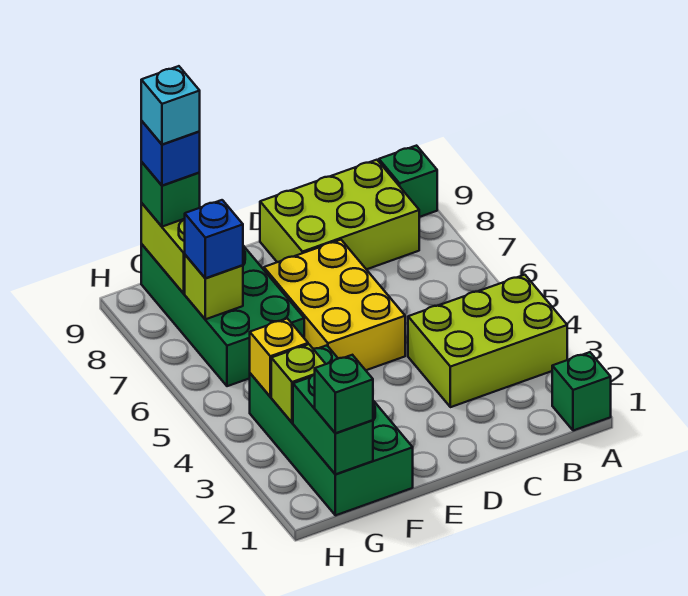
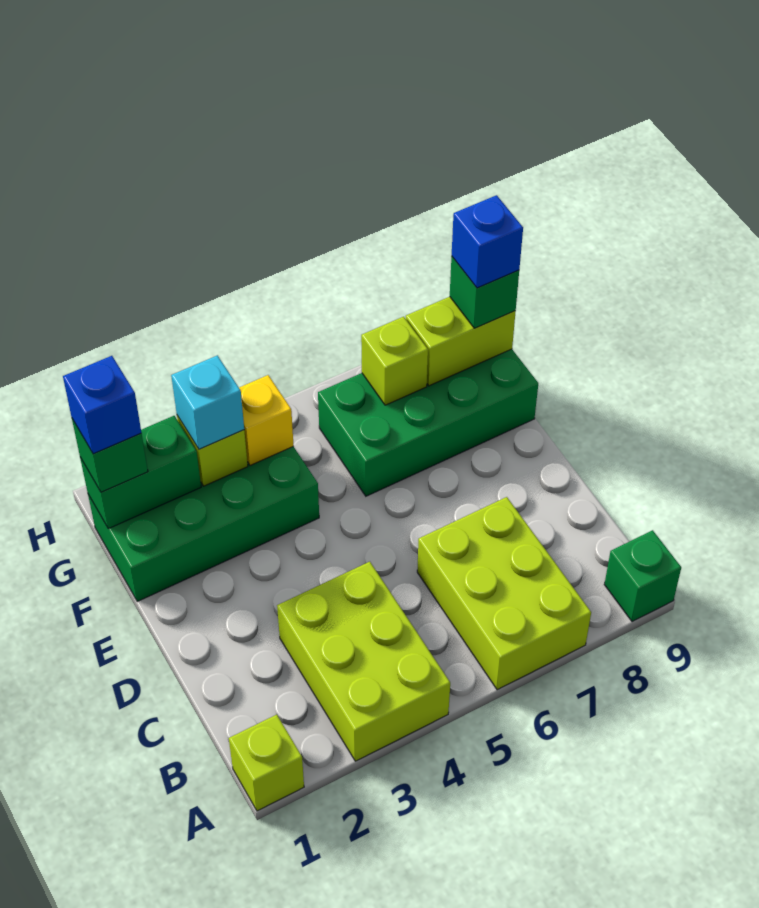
green 1x1 brick [552,352,611,431] -> lime 1x1 brick [229,715,304,811]
lime 2x3 brick [260,160,419,270] -> lime 2x3 brick moved to [417,497,591,690]
yellow 2x3 brick [264,240,405,370] -> none
blue 1x1 brick [185,200,243,278] -> blue 1x1 brick moved to [63,356,141,454]
cyan 1x1 brick [141,66,200,144] -> cyan 1x1 brick moved to [171,355,244,449]

